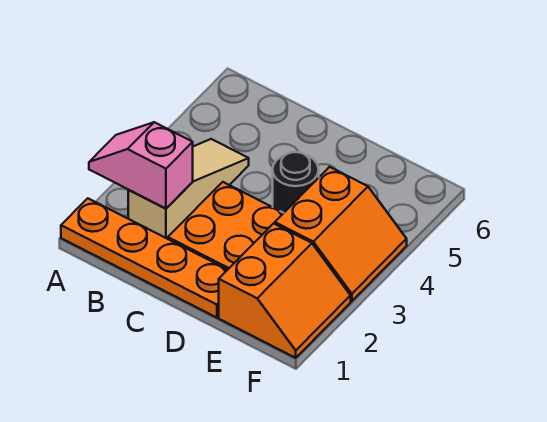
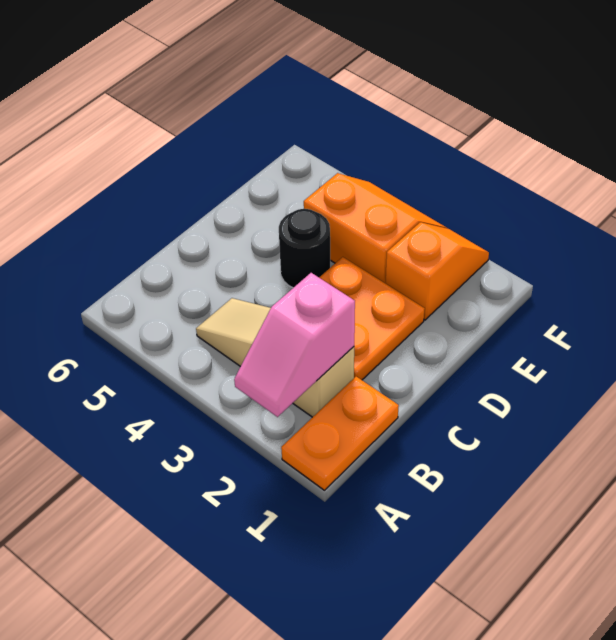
orange 1x4 plate [61,198,227,318] -> orange 1x2 plate [281,377,399,490]
orange 2x2 slope [219,224,351,358] -> orange 1x2 slope [386,222,489,320]

